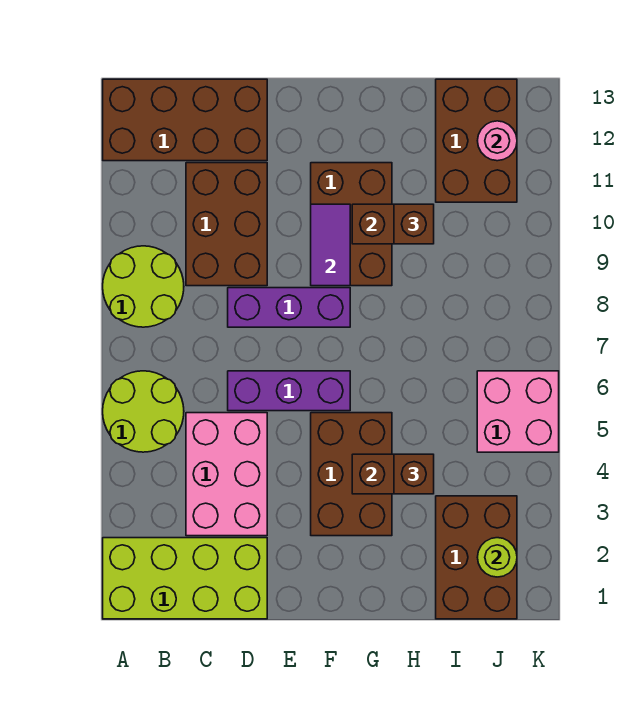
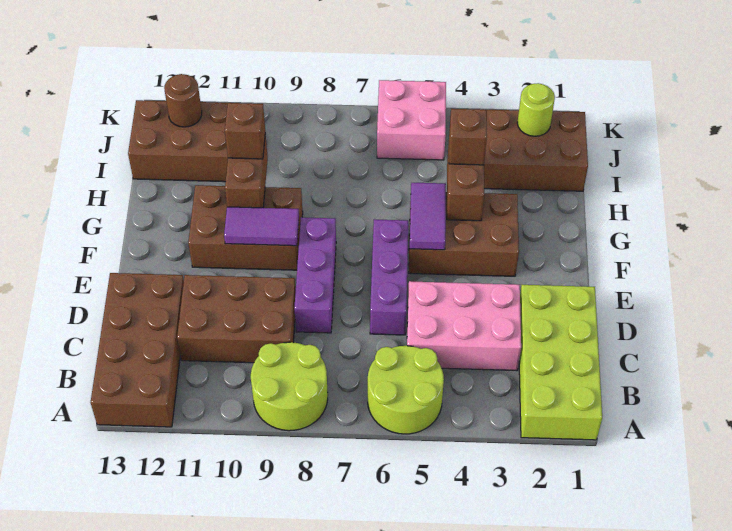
none -> purple 1x2 tile [410,183,446,250]
pink 1x1 round brick [477,121,517,161] -> brown 1x1 round brick [164,74,202,127]

